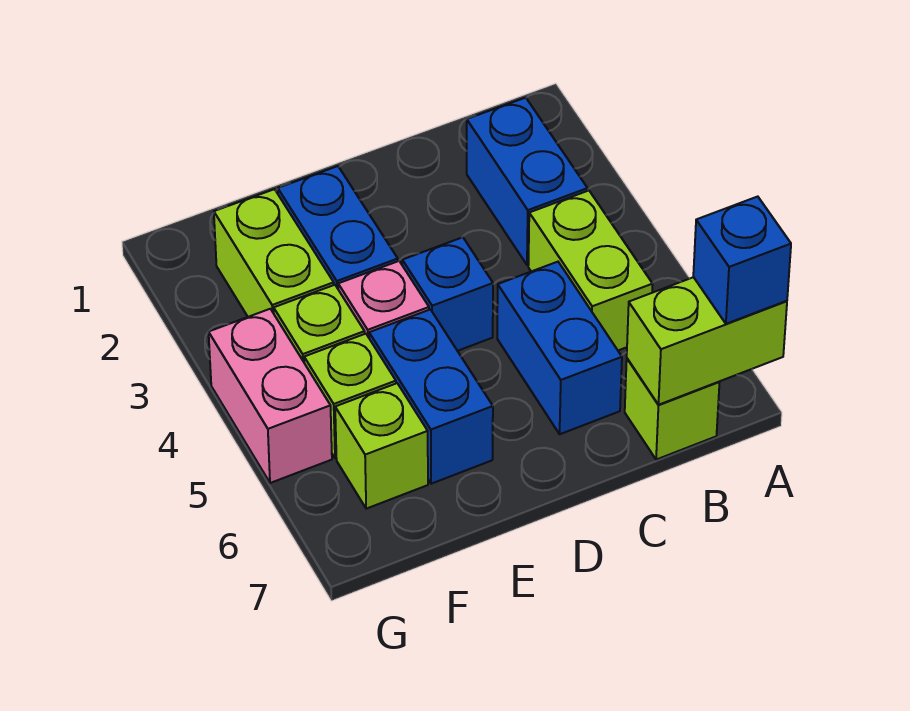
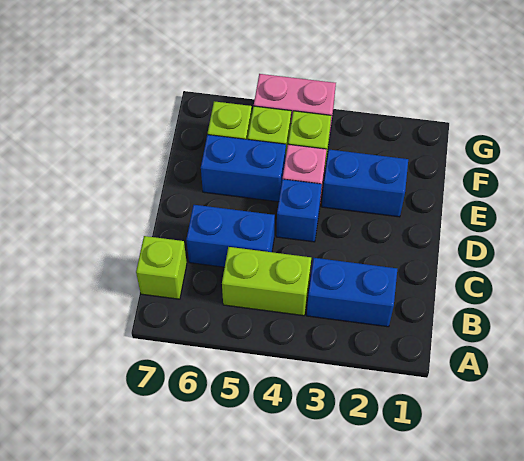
lime 1x2 brick [627,277,787,405] -> none
blue 1x1 brick [693,197,791,324] -> none
lime 1x2 brick [214,189,334,317] -> none

